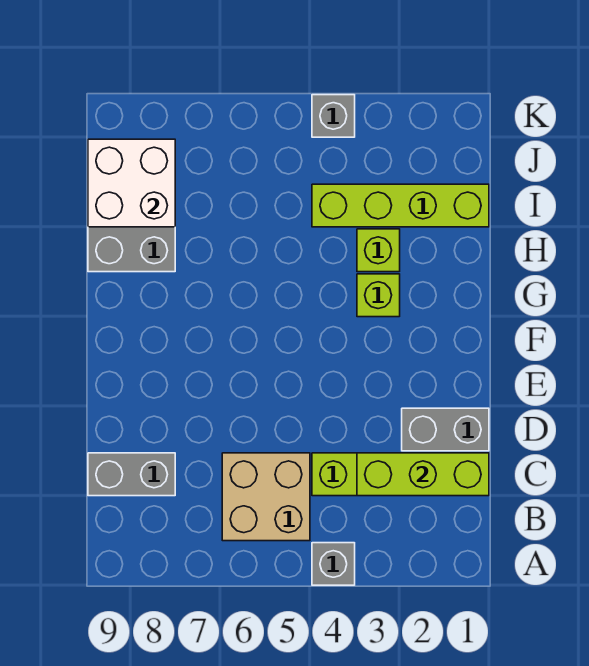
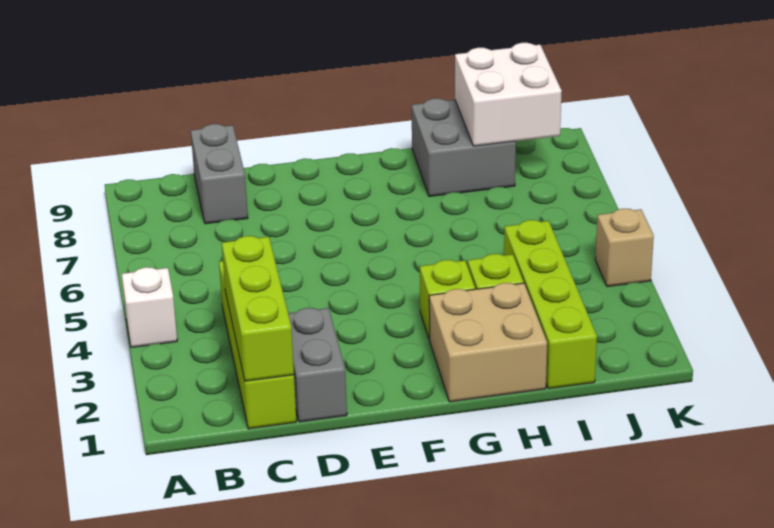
grey 1x1 brick [312,543,355,585] -> white 1x1 brick [122,267,177,348]
tan 2x2 brick [222,453,310,541] -> tan 2x2 brick moved to [429,283,547,402]
grey 1x1 brick [312,95,355,137] -> tan 1x1 brick [595,209,654,287]

